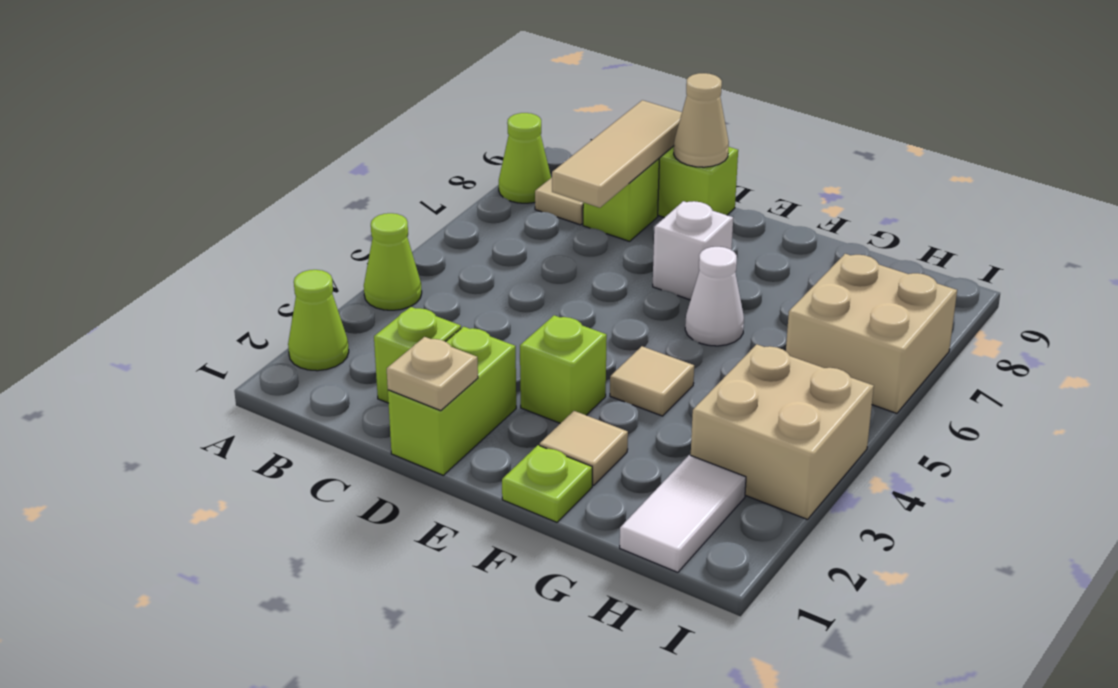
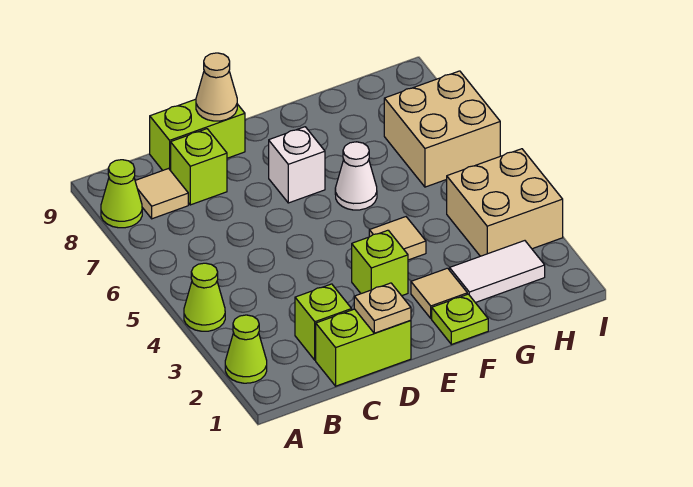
tan 1x3 tile [552,100,682,208] -> none
lime 1x2 brick [388,327,516,475] -> lime 1x2 brick turned to [316,309,411,386]
white 1x2 tile [620,455,746,572] -> white 1x2 tile turned to [450,241,545,303]

